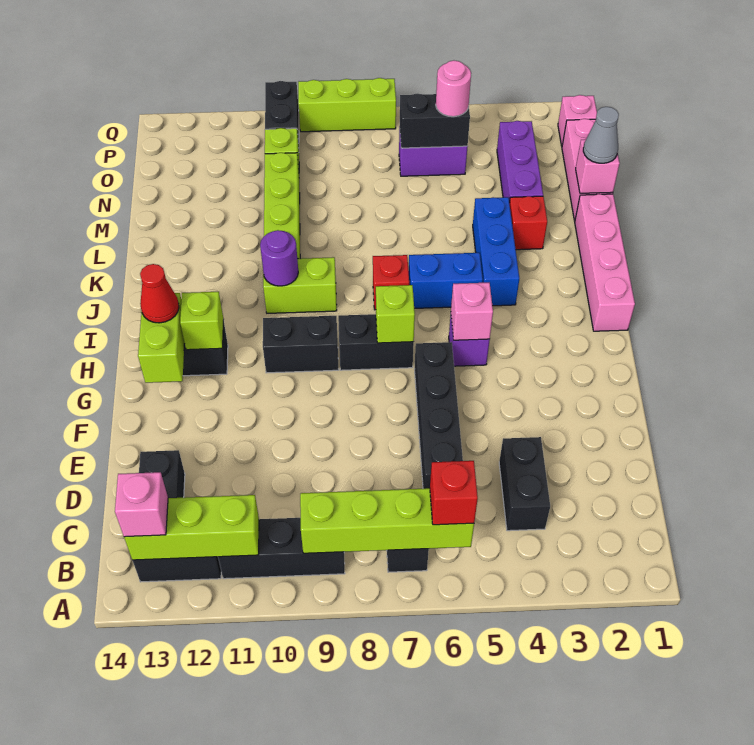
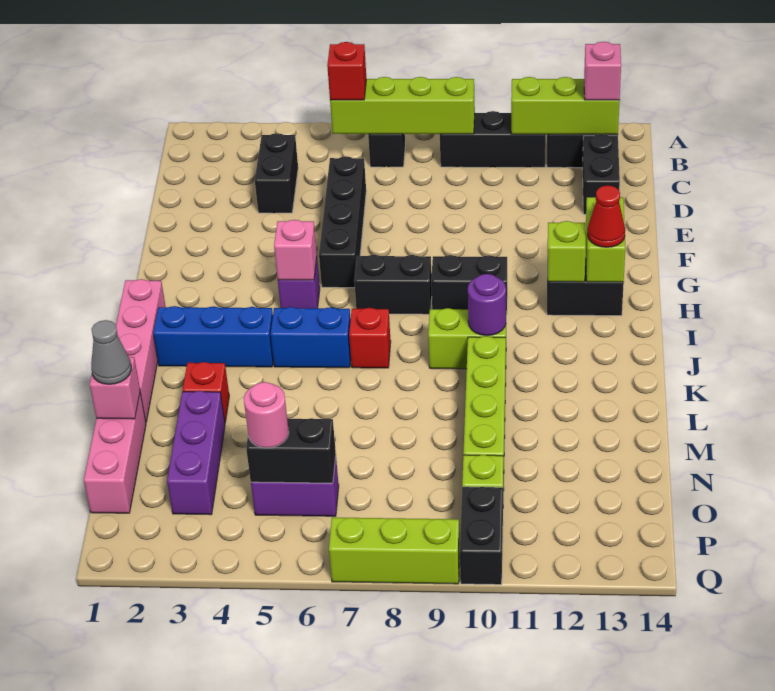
lime 1x1 brick [376,285,415,343] -> none
blue 1x3 brick [473,197,519,306] -> blue 1x3 brick turned to [153,306,273,367]
pink 1x1 brick [558,95,597,146] -> none

